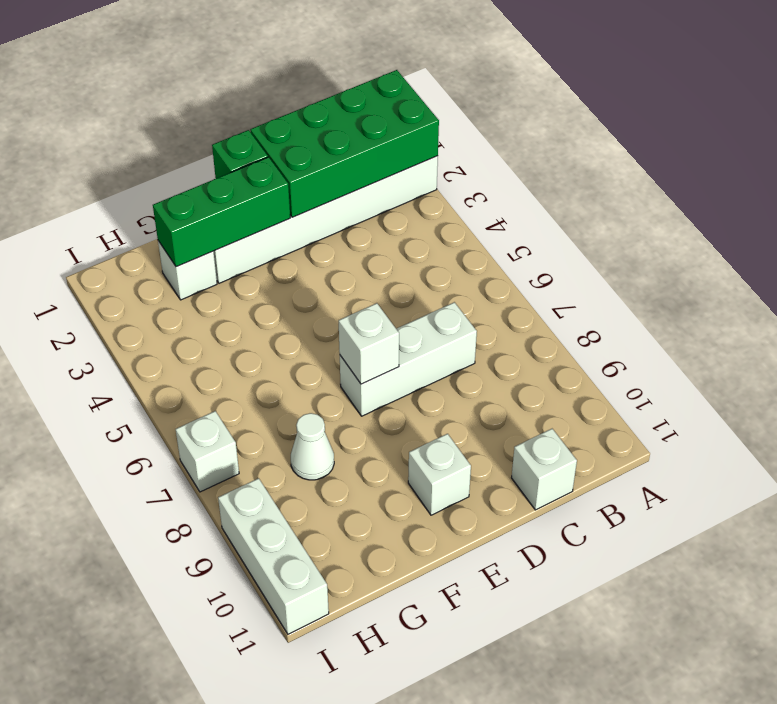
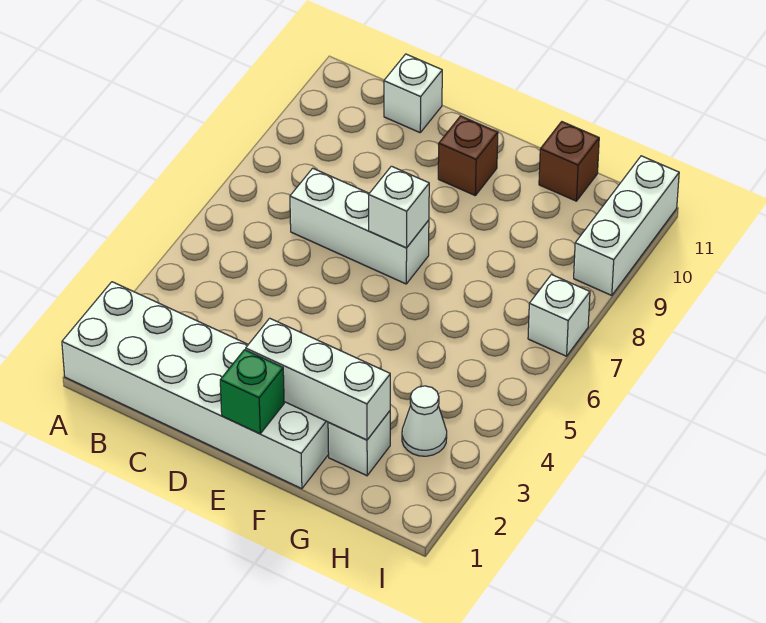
green 2x4 brick [250,70,439,217] -> none
green 1x3 brick [153,157,290,267] -> white 1x3 brick [246,318,390,440]
white 1x1 brick [408,434,471,515] -> brown 1x1 brick [438,116,498,195]
white 1x1 cone [291,413,334,480] -> white 1x1 cone moved to [402,386,447,456]
none -> brown 1x1 brick [539,122,599,201]

